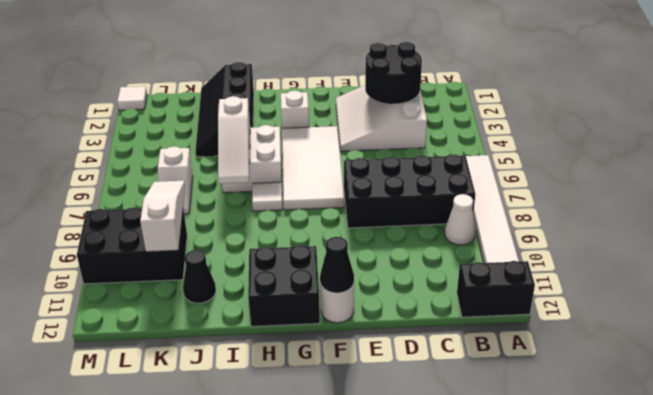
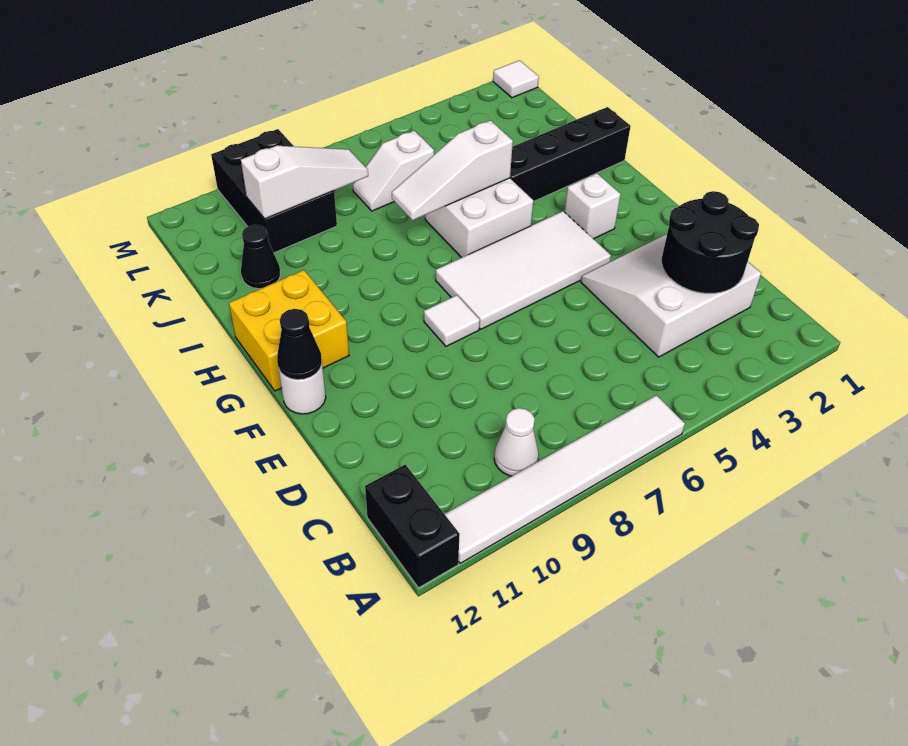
black 2x4 brick [344,154,476,228] -> none
black 2x2 brick [248,246,320,327] -> yellow 2x2 brick [229,270,349,391]
white 1x1 tile [252,182,282,211] -> white 1x1 tile moved to [424,295,480,346]

